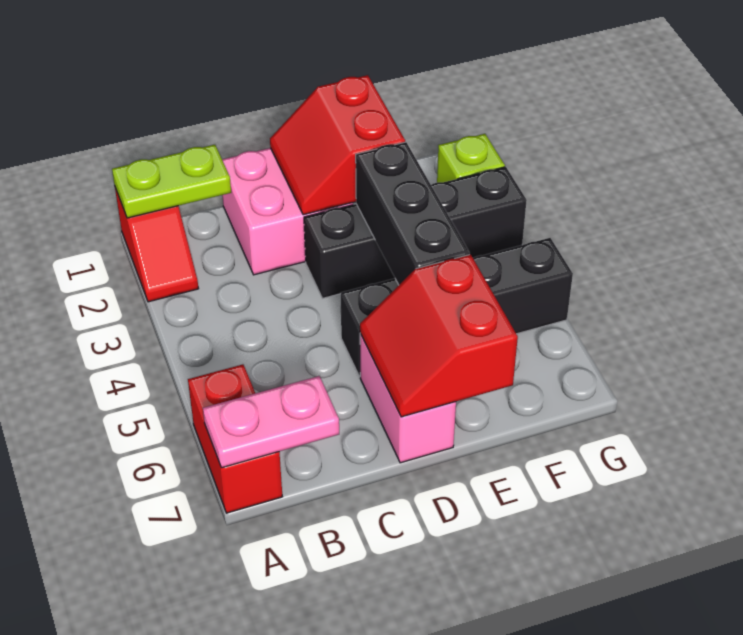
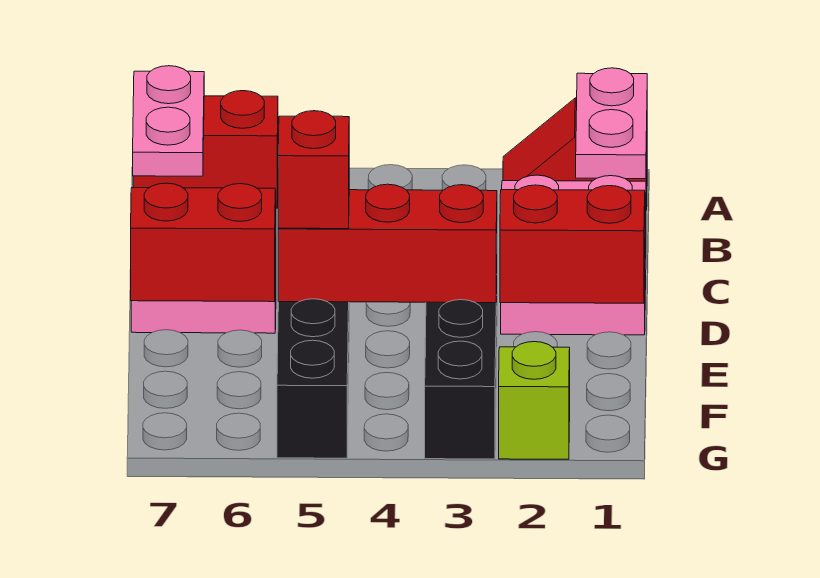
lime 1x2 plate [112,145,231,218] -> pink 1x2 plate [576,68,647,179]
black 1x3 brick [356,142,470,285] -> red 1x3 brick [278,184,497,303]
none -> red 1x1 brick [278,111,349,229]

